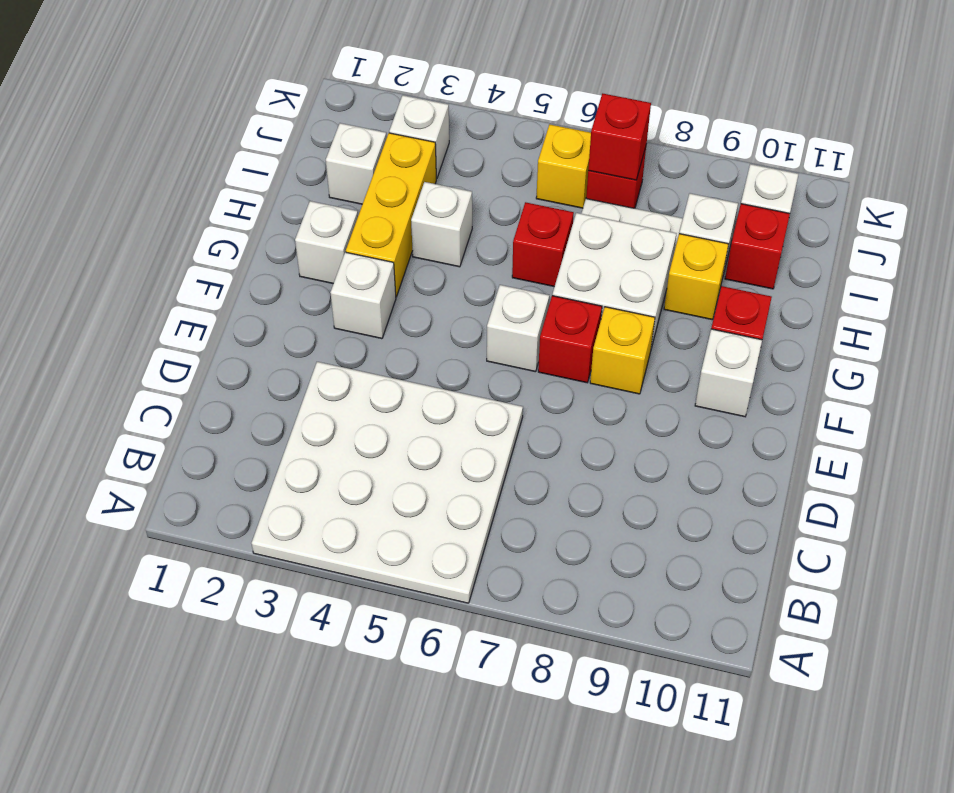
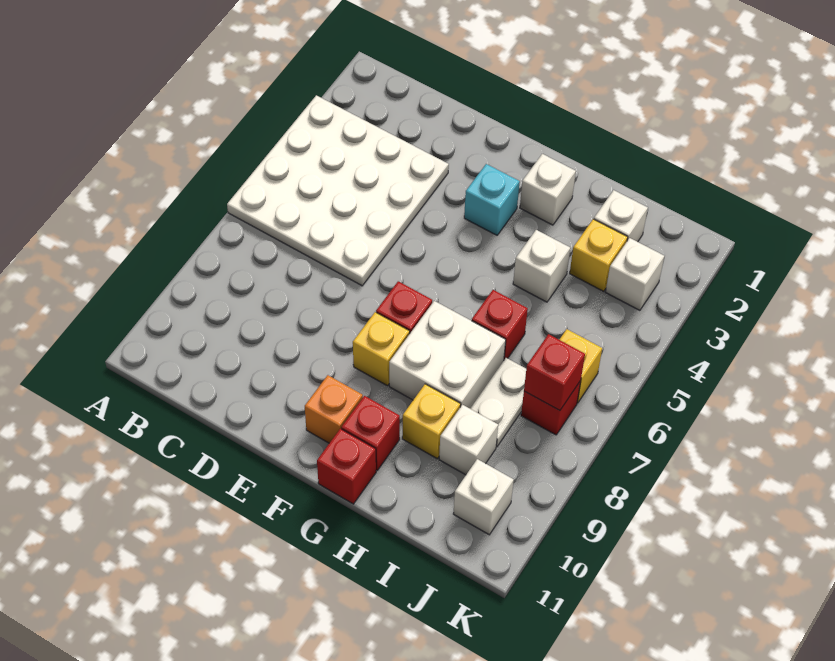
white 1x1 brick [330,252,396,339] -> cyan 1x1 brick [464,164,520,235]
white 1x1 brick [487,285,549,372] -> none
white 1x1 brick [695,329,762,417] -> orange 1x1 brick [305,375,363,443]
yellow 1x3 brick [346,133,436,297] -> yellow 1x1 brick [570,219,628,291]
red 1x1 brick [725,204,790,289] -> red 1x1 brick moved to [317,429,376,504]

